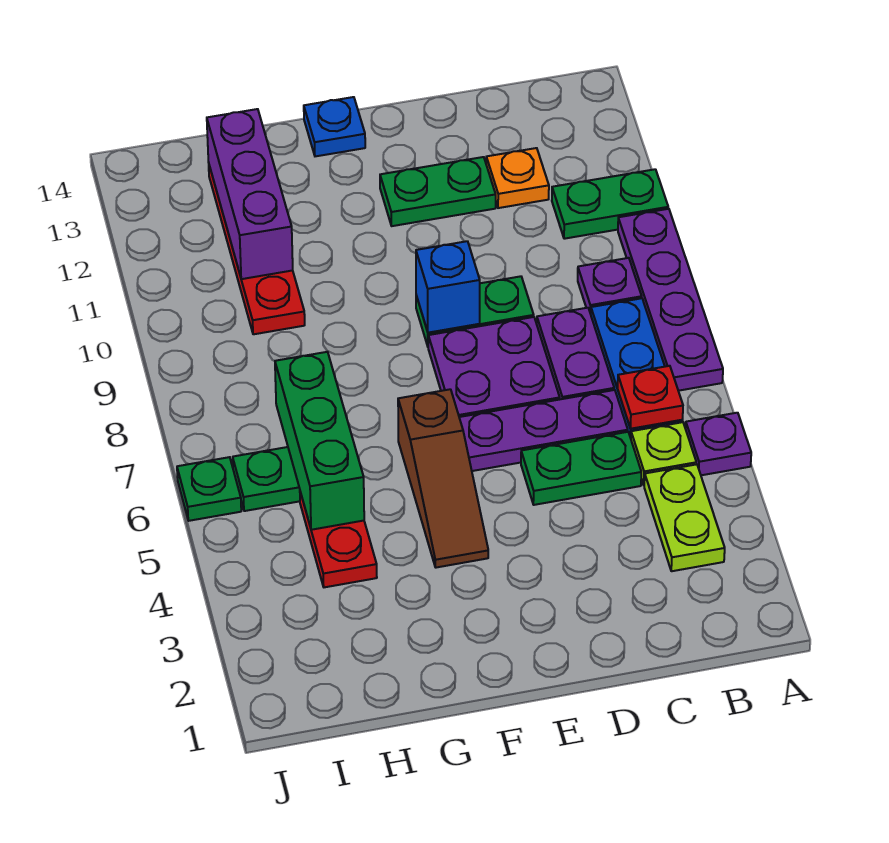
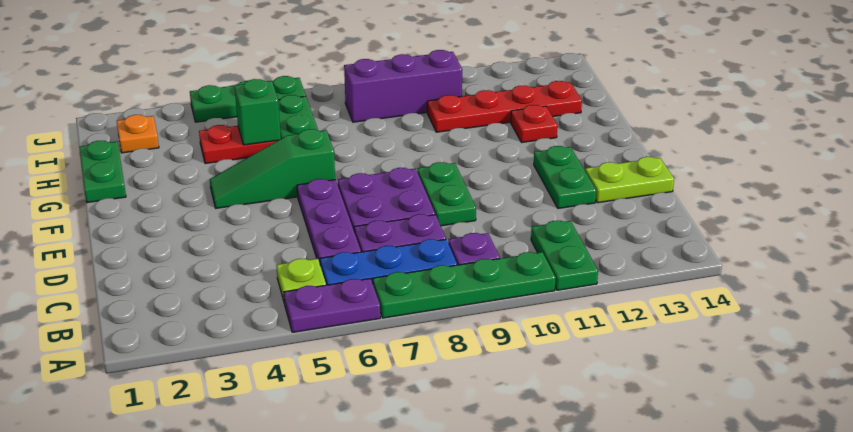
purple 1x1 plate [686,413,751,475] -> purple 1x2 plate [284,279,380,332]
purple 1x4 plate [618,209,723,391] -> green 1x4 plate [373,252,556,318]
lime 1x2 plate [644,464,725,571] -> lime 1x2 plate moved to [585,157,674,203]
red 1x1 plate [618,366,683,429] -> red 1x1 plate moved to [511,105,558,142]
green 1x2 plate [521,432,641,505] -> green 1x2 plate moved to [80,141,126,203]
orange 1x1 plate [486,148,549,208] -> orange 1x1 plate moved to [117,115,159,153]
blue 1x1 brick [416,241,480,333] -> none
brown 1x3 slope [398,389,488,568] -> green 1x3 slope [210,129,335,208]
blue 1x1 plate [304,97,365,156] -> none
green 1x3 brick [275,352,364,530] -> green 1x1 brick [235,79,281,145]
purple 1x3 brick [207,109,293,279] -> purple 1x3 brick moved to [344,50,462,122]
green 1x1 plate [177,457,241,521] -> green 1x3 plate [190,76,306,122]

